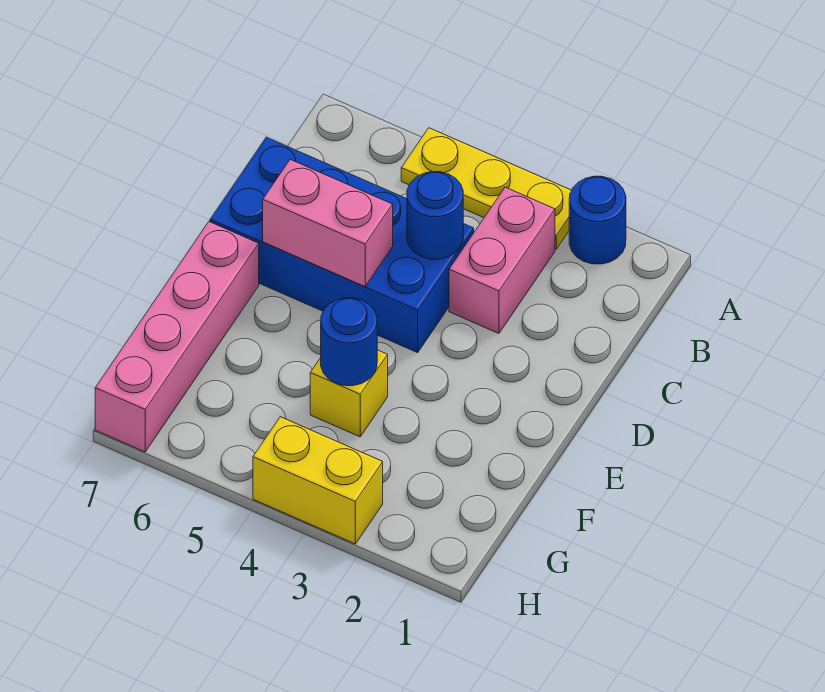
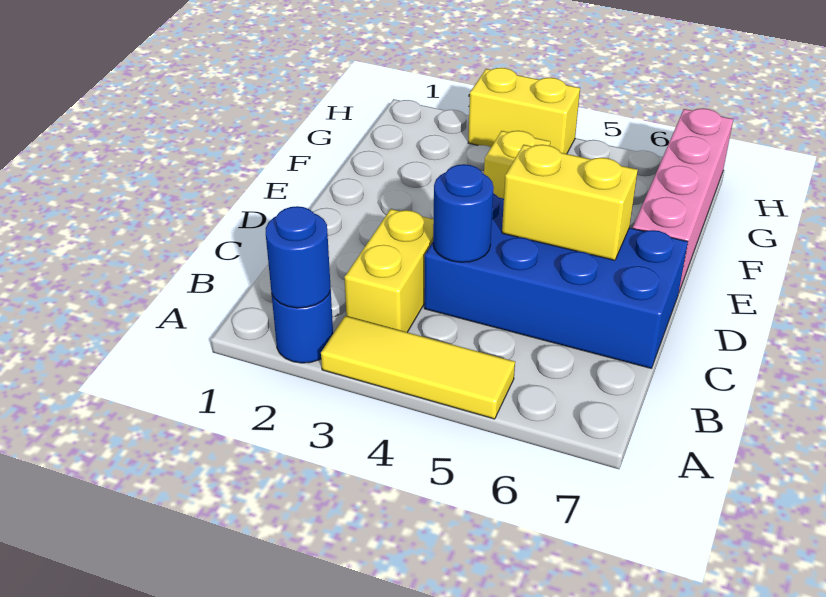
yellow 1x3 plate [401,128,571,249] -> yellow 1x3 tile [321,316,515,419]
pink 1x2 brick [449,187,555,333] -> yellow 1x2 brick [345,209,434,332]
pink 1x2 brick [263,159,393,286] -> yellow 1x2 brick [502,145,638,260]
blue 1x1 round brick [321,298,377,386] -> blue 1x1 round brick moved to [266,206,331,308]

